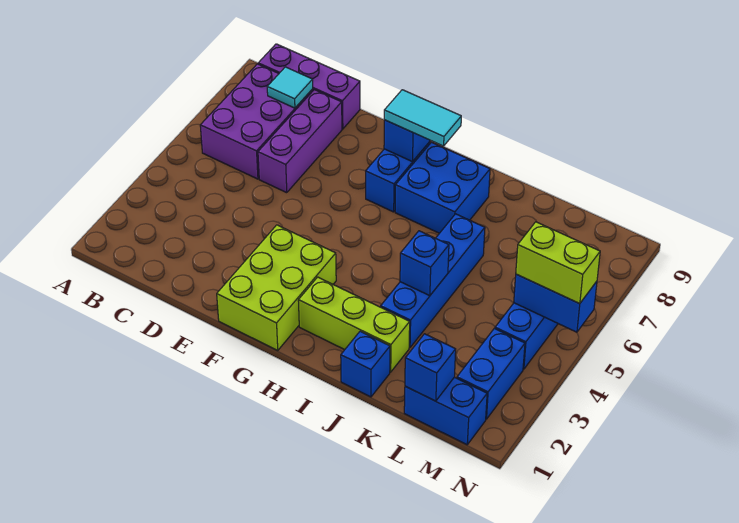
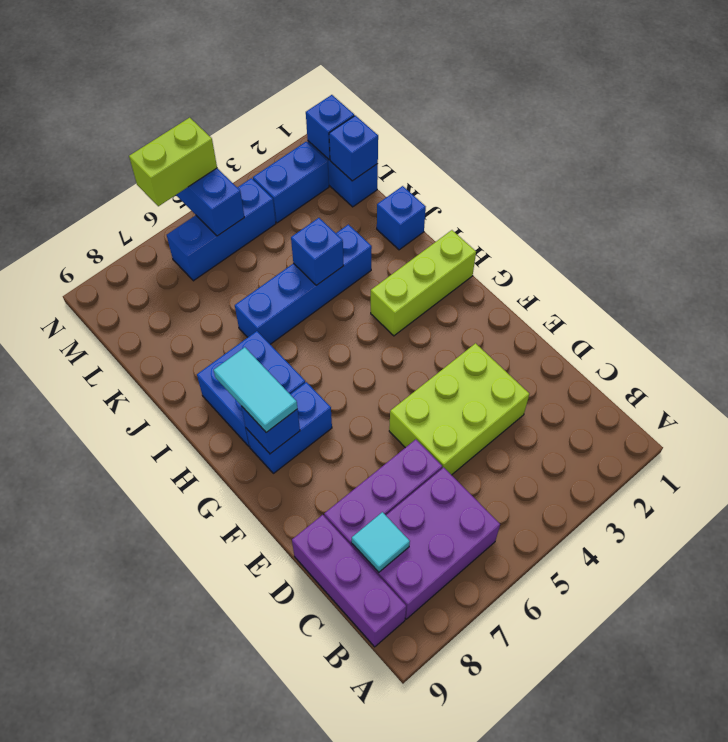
lime 2x3 brick [217,225,336,350] -> lime 2x3 brick moved to [389,343,529,475]
lime 1x3 brick [298,277,410,372] -> lime 1x3 brick turned to [371,230,476,336]
none -> blue 1x1 brick [306,95,354,160]
lime 1x2 brick [516,222,600,304] -> lime 1x2 brick turned to [129,118,217,206]

